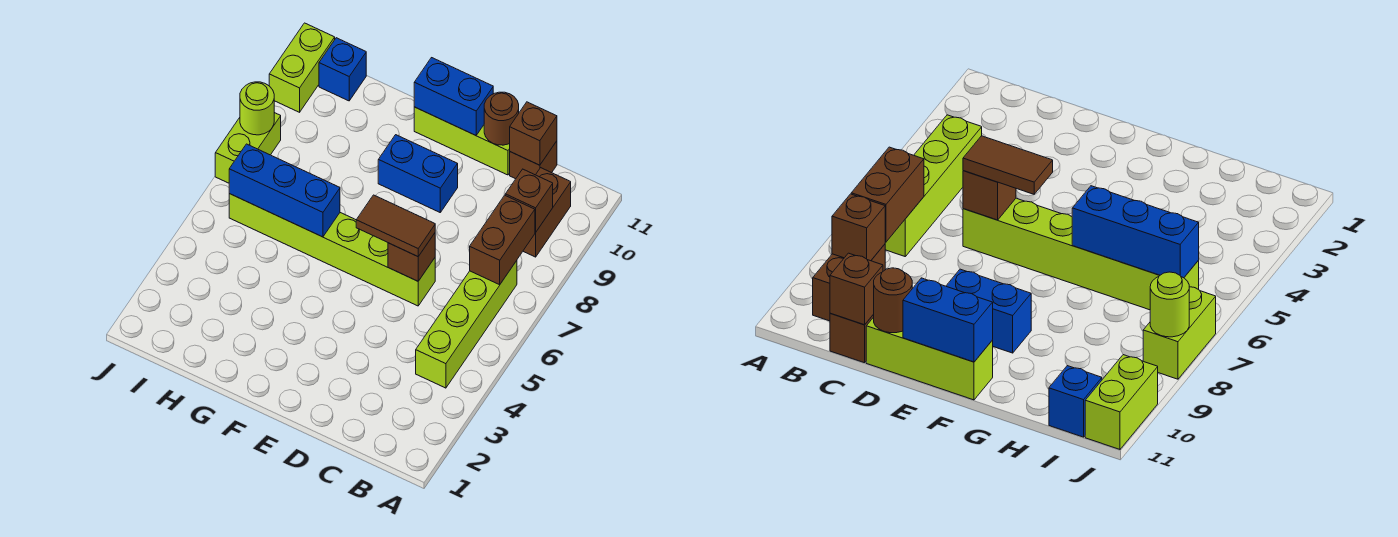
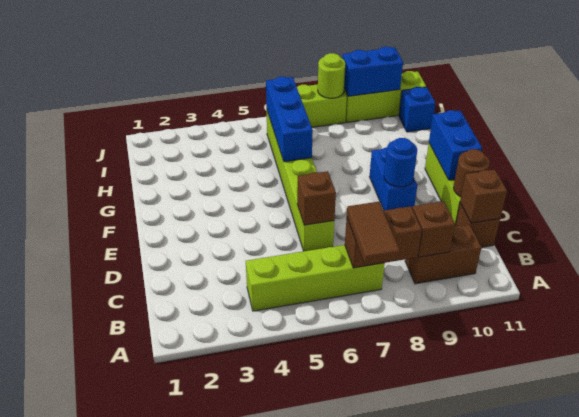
brown 1x2 tile [356,195,435,257] -> brown 1x2 tile moved to [347,202,400,265]
none -> blue 1x1 round brick [384,138,417,187]
none -> blue 1x2 brick [343,47,403,96]
lime 1x2 brick [269,23,335,112] -> lime 1x3 brick [344,71,426,123]

